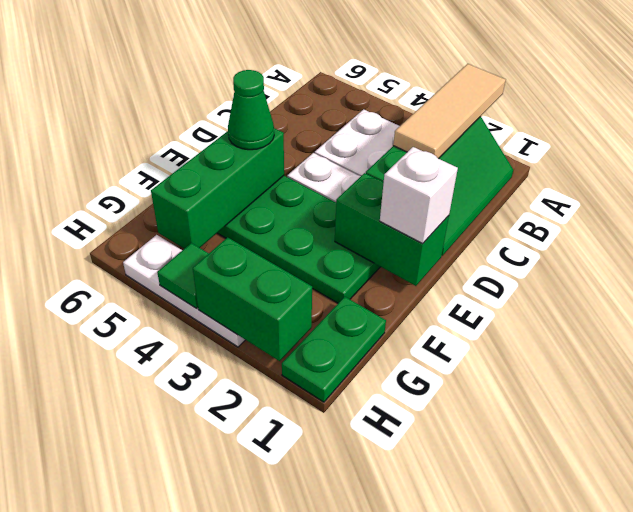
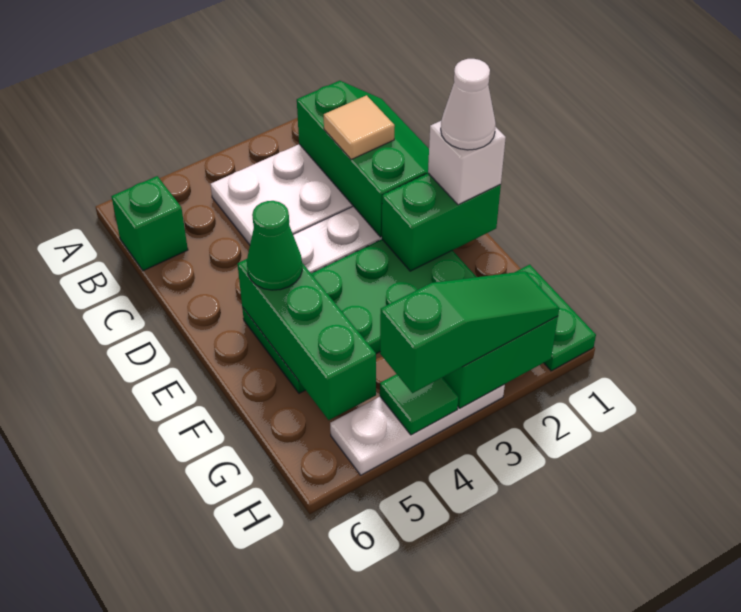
tan 1x3 tile [393,64,506,159] -> tan 1x1 tile [324,95,395,160]
none -> green 1x1 brick [111,176,188,271]
none -> white 1x1 cone [441,59,496,150]
none -> green 1x3 slope [380,271,559,393]

